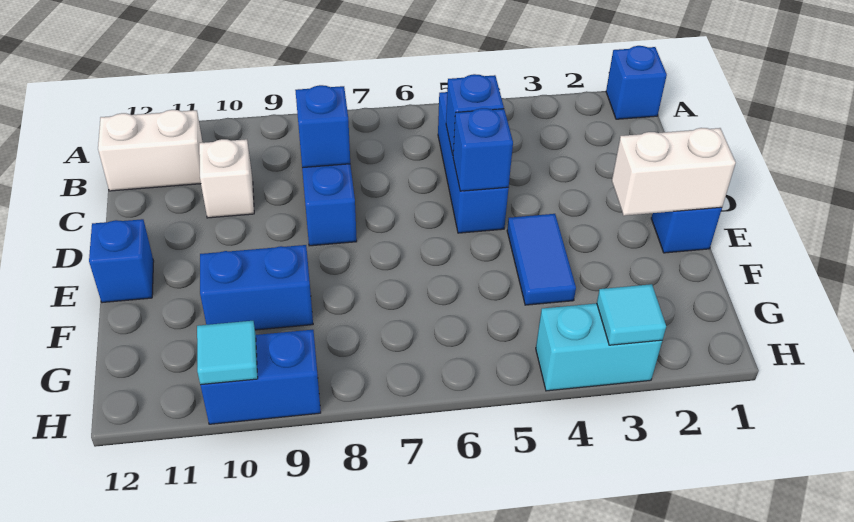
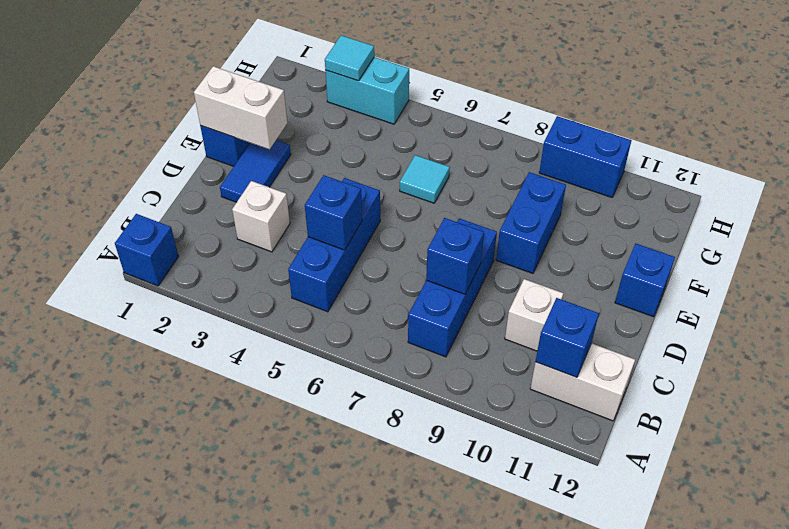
none -> white 1x1 brick [232,181,290,252]
blue 1x1 brick [453,108,513,191] -> blue 1x1 brick moved to [535,298,599,377]
blue 1x2 tile [507,214,576,305] -> blue 1x2 tile moved to [220,140,291,202]
blue 1x2 brick [200,245,313,330] -> blue 1x2 brick turned to [496,172,566,273]
cyan 1x1 tile [197,321,258,385] -> cyan 1x1 tile moved to [400,155,450,203]

